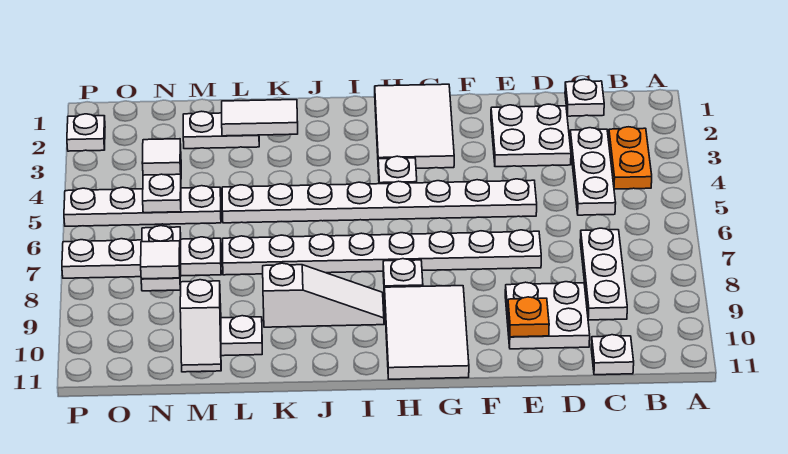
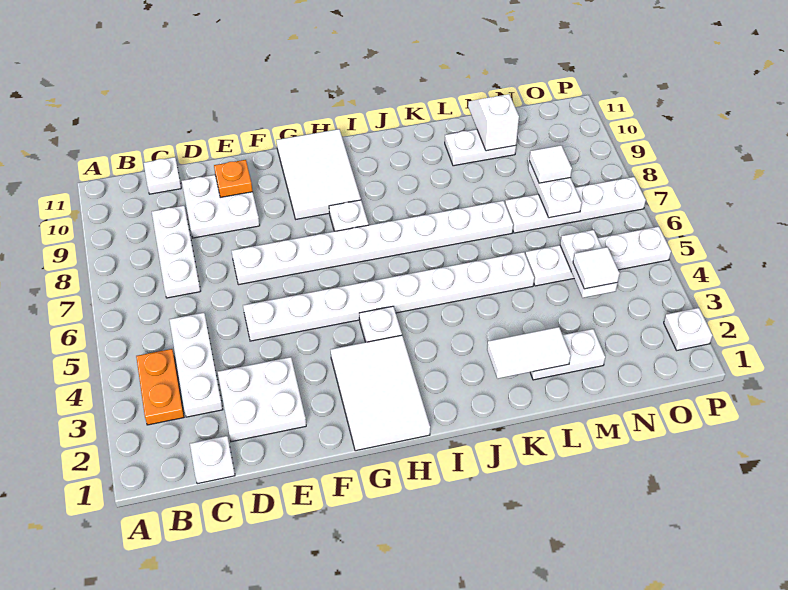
white 1x3 slope [263,263,384,327] -> none

